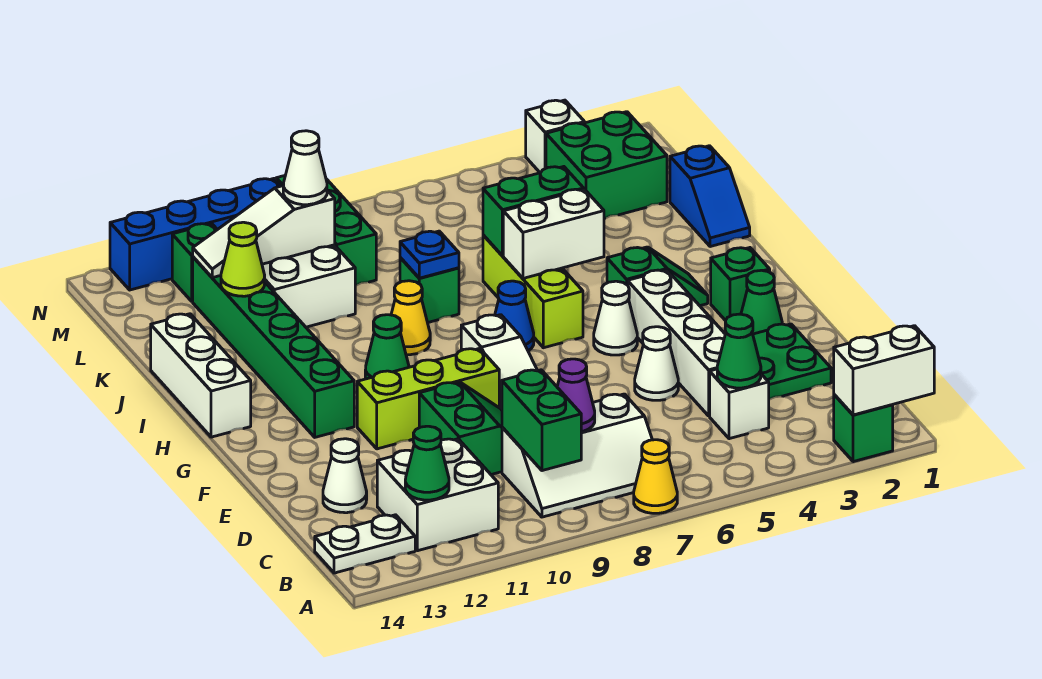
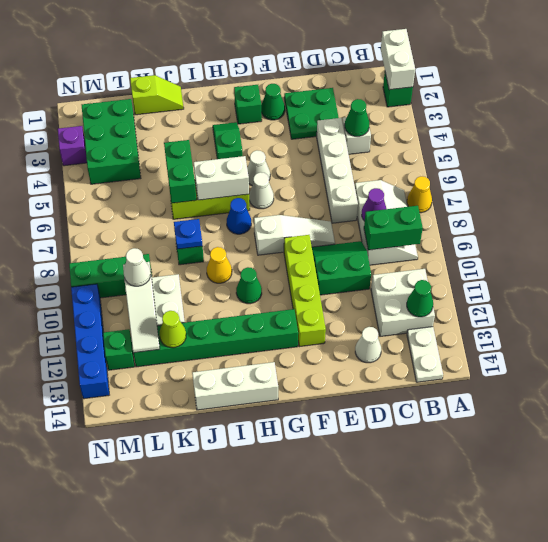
white 1x4 brick [628,270,725,416] -> white 1x4 brick turned to [317,118,358,223]
white 1x1 cone [635,327,678,400] -> white 1x1 cone moved to [249,172,274,209]
lime 1x3 brick [357,348,499,449] -> lime 1x4 brick [284,235,326,347]
white 1x2 brick [503,189,604,278] -> white 1x2 brick turned to [194,156,249,200]
blue 1x2 slope [670,146,750,247] -> lime 1x2 slope [130,75,184,115]
green 2x2 brick [546,112,667,219] -> green 2x3 brick [82,99,141,184]
white 1x1 brick [526,100,585,173] -> purple 1x1 brick [58,126,87,166]

